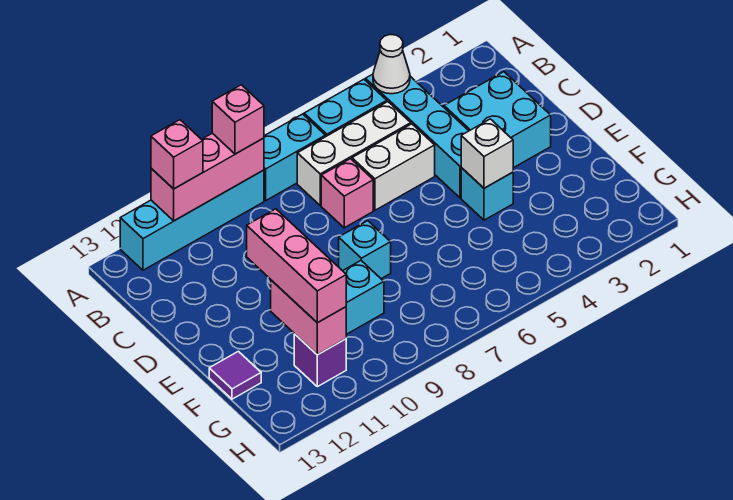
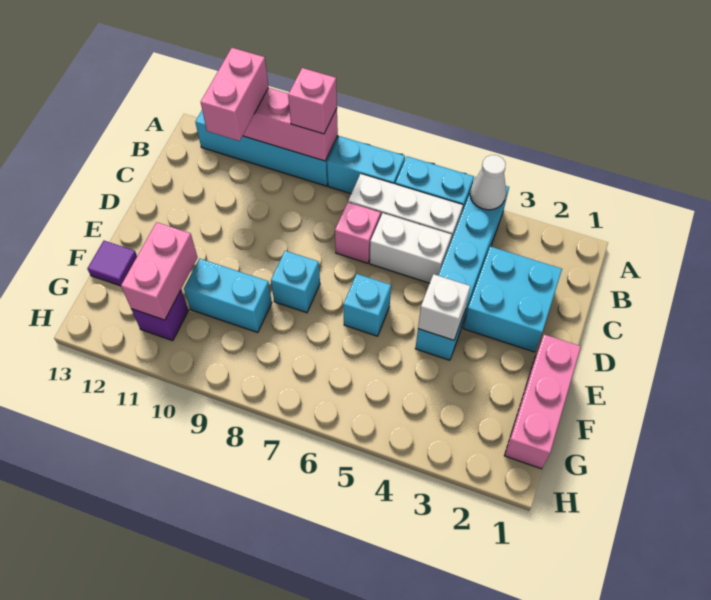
pink 1x1 brick [151,120,203,189] -> pink 1x2 brick [201,48,268,141]
none -> cyan 1x1 brick [343,274,391,336]
pink 1x3 brick [247,209,346,323] -> pink 1x3 brick moved to [504,334,581,469]

